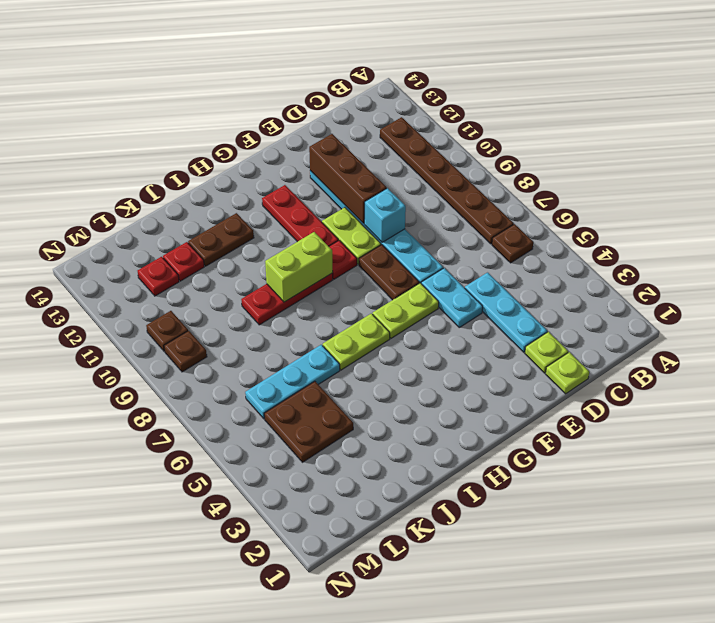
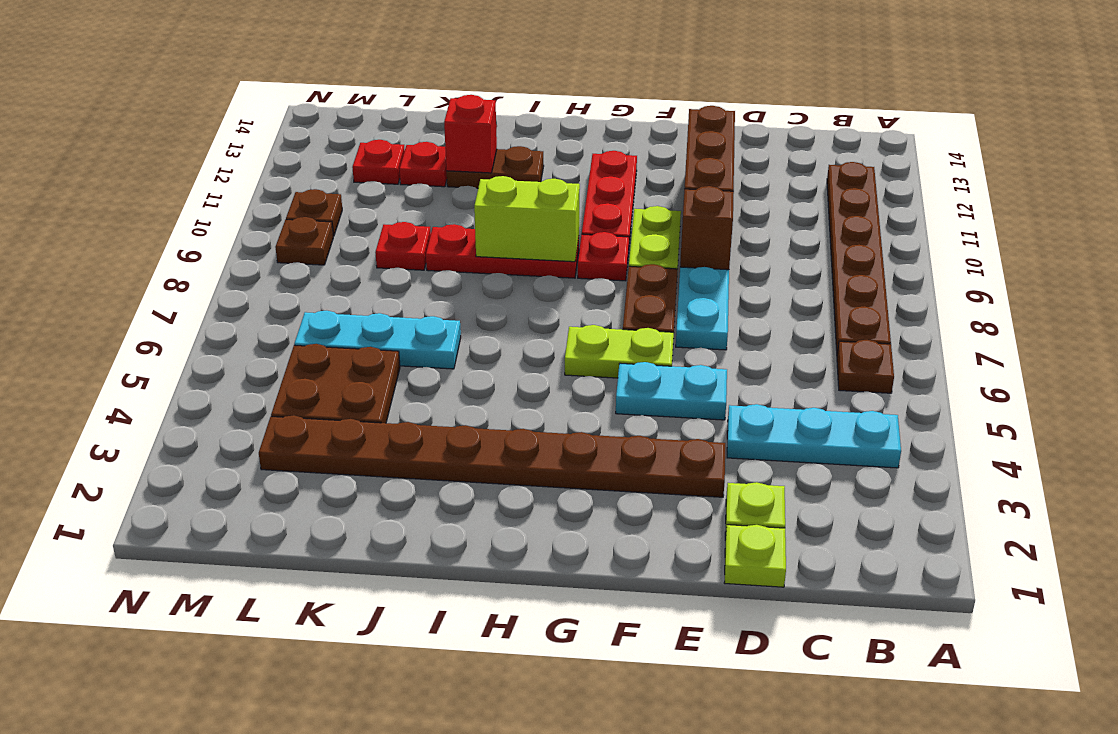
cyan 1x3 plate [465,273,547,352] -> cyan 1x3 plate turned to [727,404,901,468]
none -> brown 1x8 plate [259,415,725,497]
cyan 1x2 plate [421,268,483,327] -> cyan 1x2 plate turned to [616,362,727,420]
cyan 1x1 brick [364,188,406,242] -> brown 1x1 brick [680,186,734,270]
lime 1x2 plate [323,313,390,370] -> none
none -> red 1x1 brick [444,95,497,173]
none -> red 1x1 plate [375,222,431,270]

